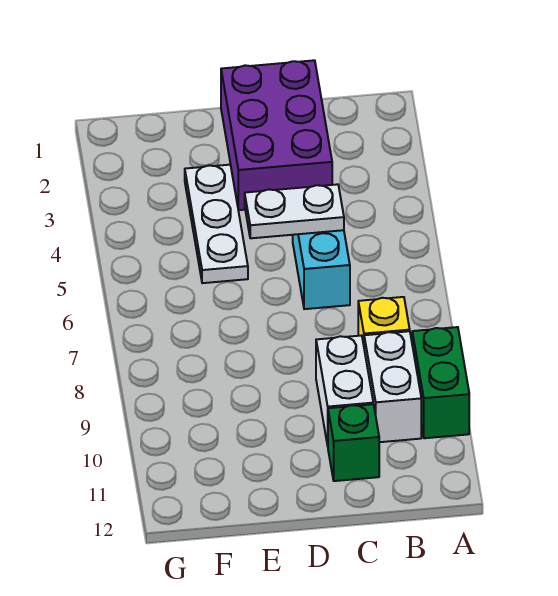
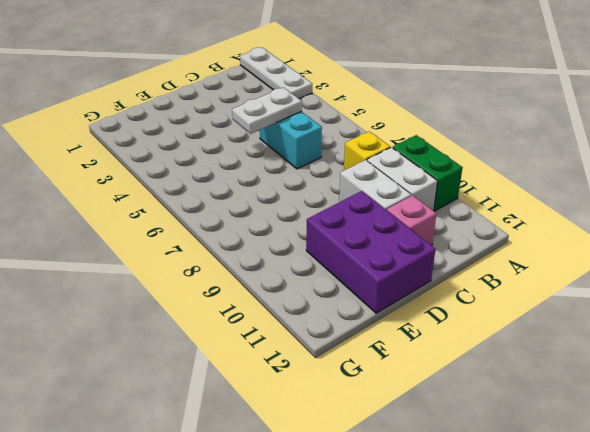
purple 2x3 brick [221,60,332,210] -> purple 2x3 brick moved to [306,191,435,313]
green 1x1 brick [328,404,379,481] -> pink 1x1 brick [387,195,437,245]
white 1x3 plate [185,165,248,283] -> white 1x3 plate moved to [240,47,312,99]

